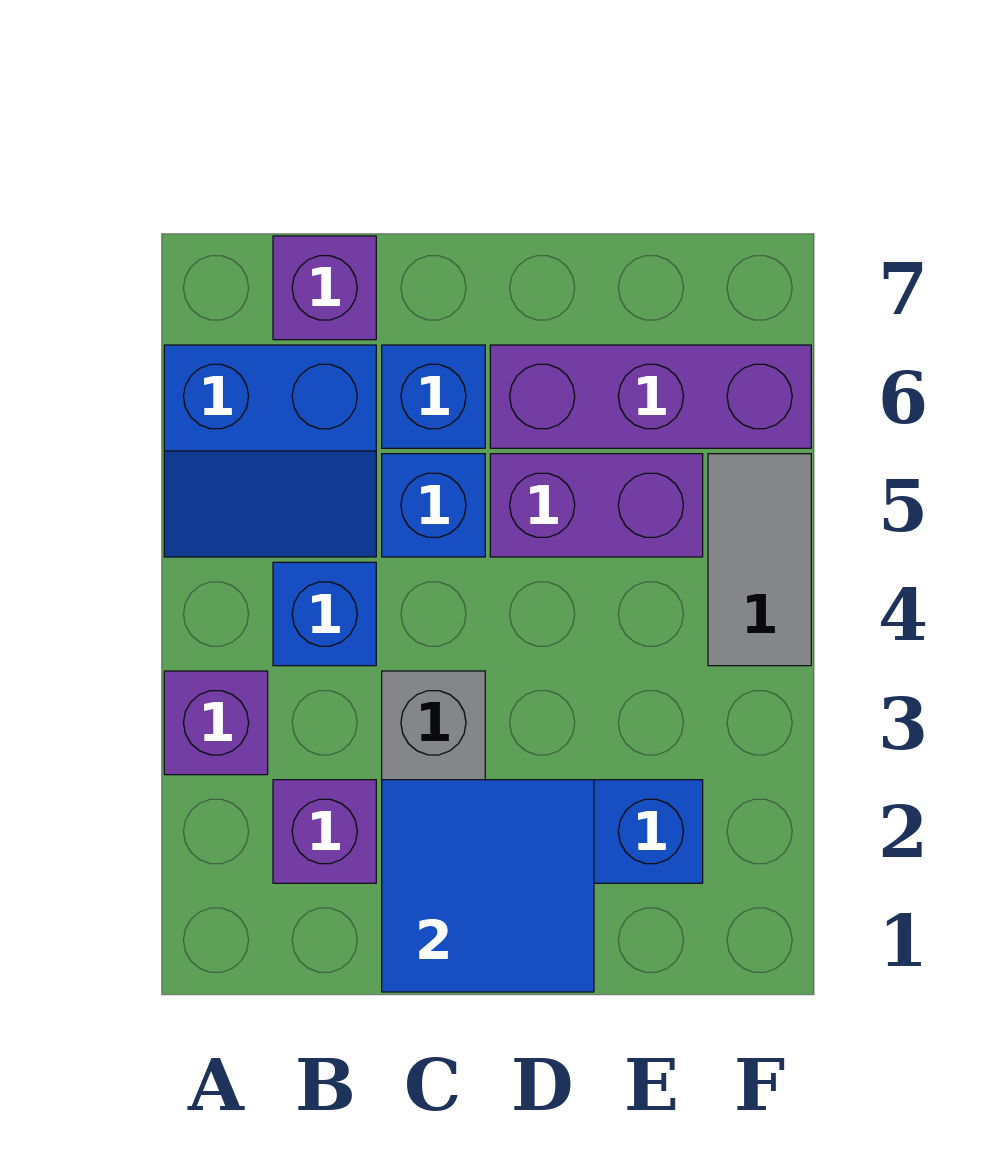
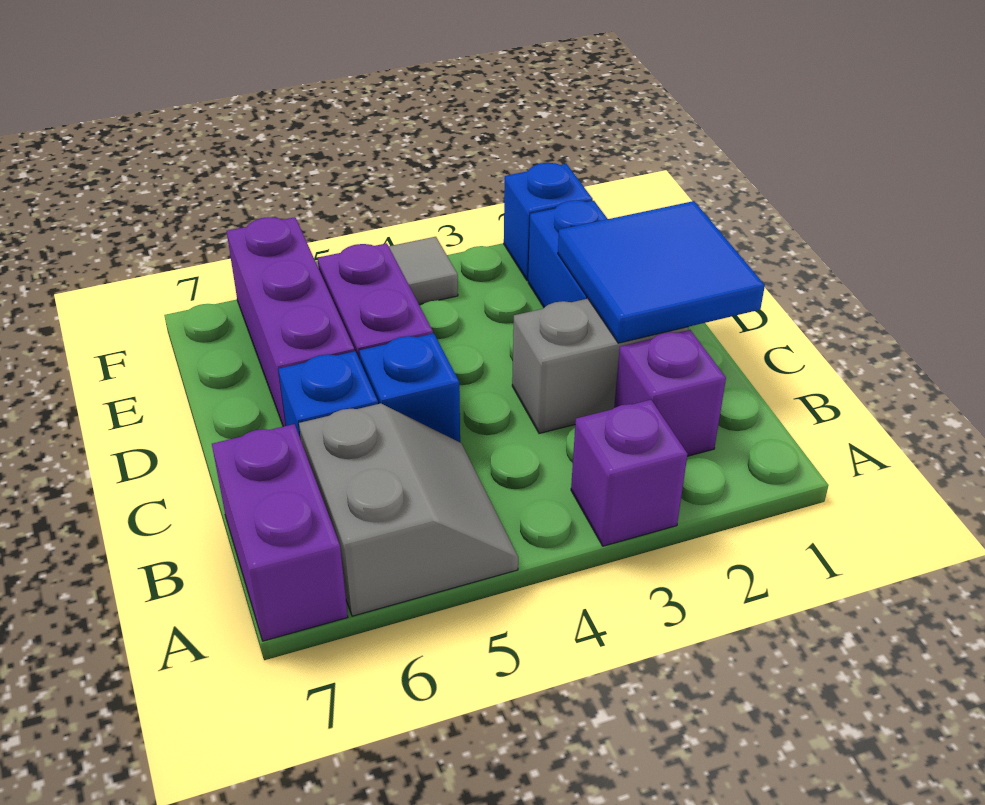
blue 2x2 slope [164,345,376,557] -> grey 2x2 slope [299,403,518,616]
blue 1x1 brick [273,562,376,666] -> blue 1x1 brick moved to [504,163,593,281]
purple 1x1 brick [273,236,376,340] -> purple 1x2 brick [212,424,348,641]

